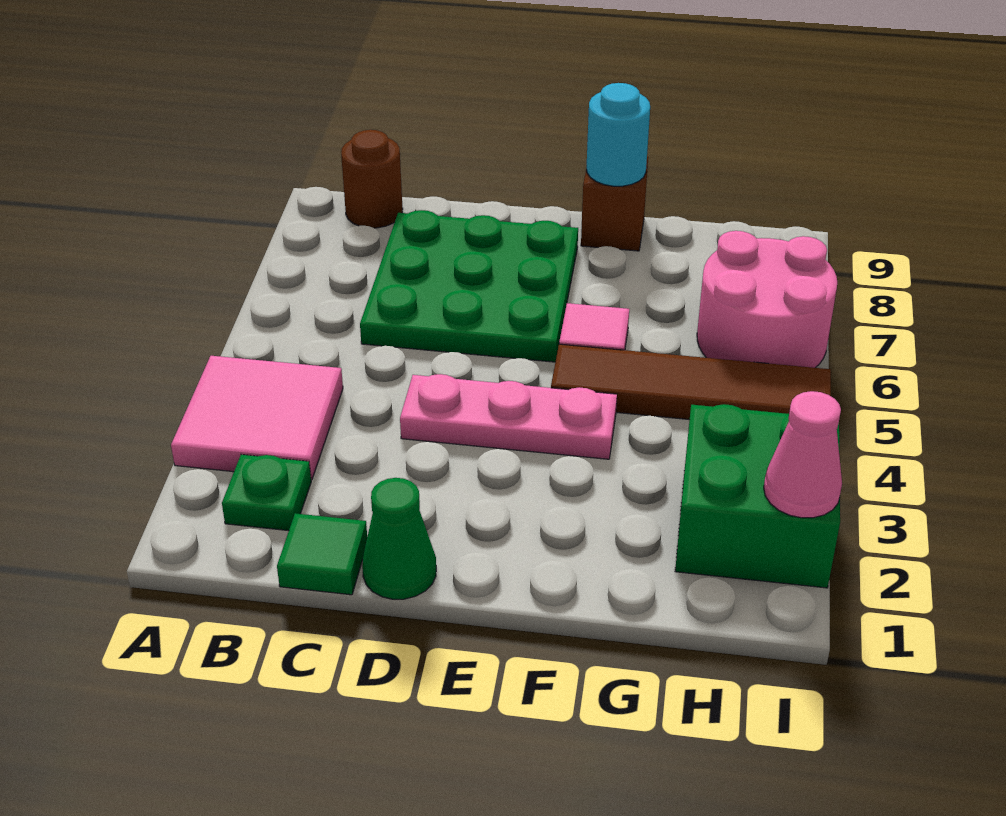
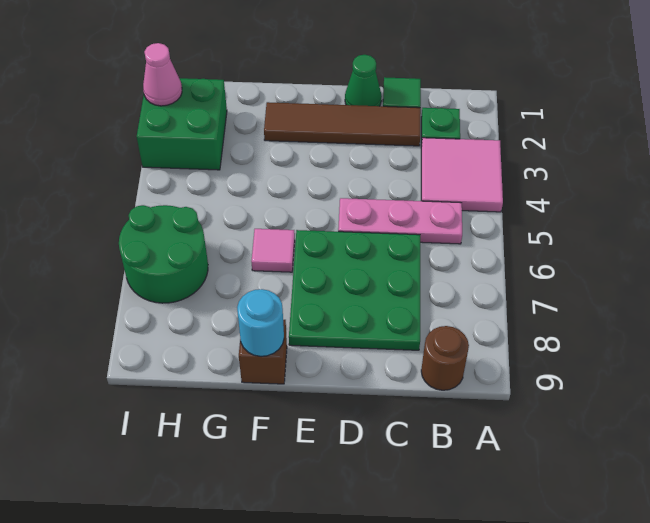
pink 1x3 plate [400,374,617,459] -> pink 1x3 plate moved to [338,198,462,244]
brown 1x4 tile [551,344,831,420] -> brown 1x4 tile moved to [264,102,421,146]
pink 2x2 round brick [697,231,837,368] -> green 2x2 round brick [119,205,208,303]

